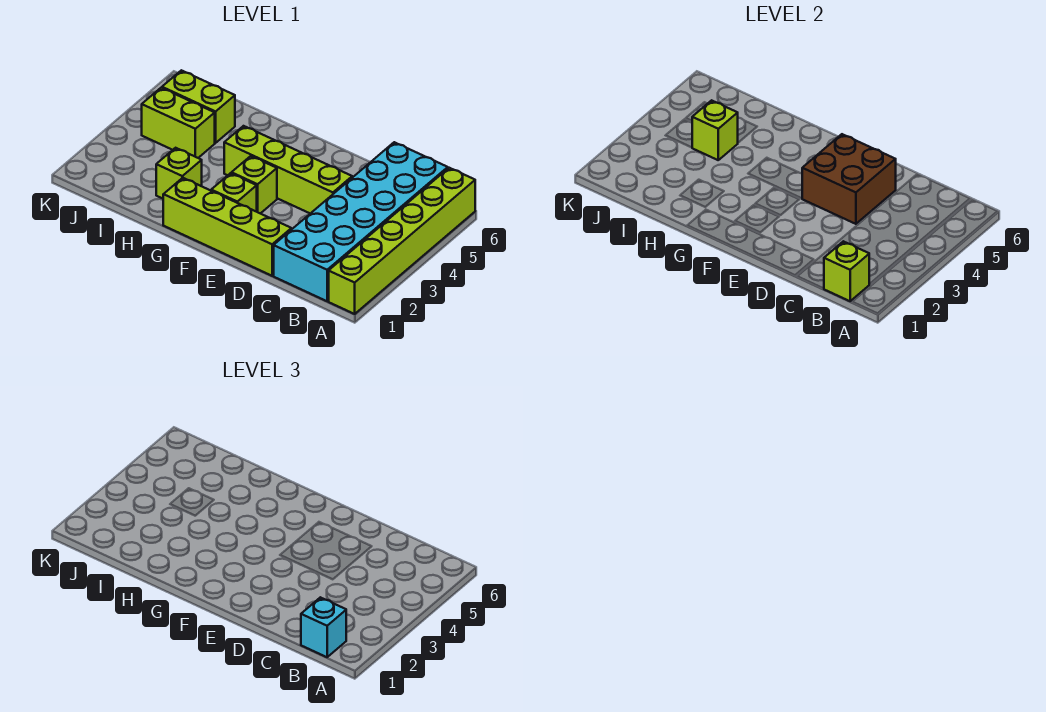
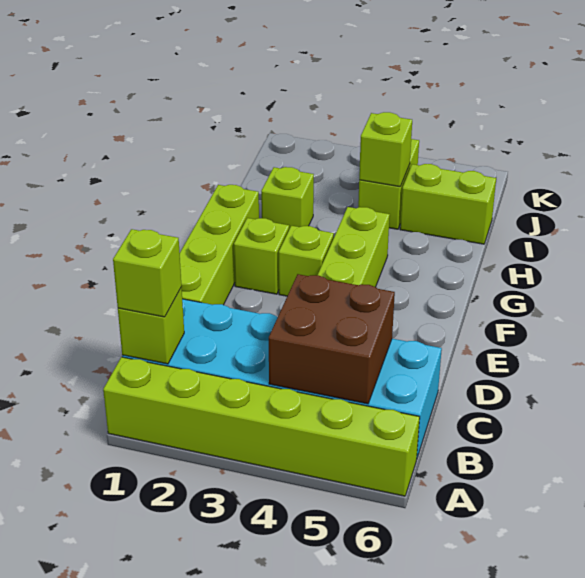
cyan 1x1 brick [301,597,346,657] -> lime 1x1 brick [113,229,181,317]
brown 2x2 brick [802,134,896,224] -> brown 2x2 brick moved to [269,274,395,404]
lime 1x2 brick [162,70,235,143] -> lime 1x2 brick turned to [400,164,496,244]

